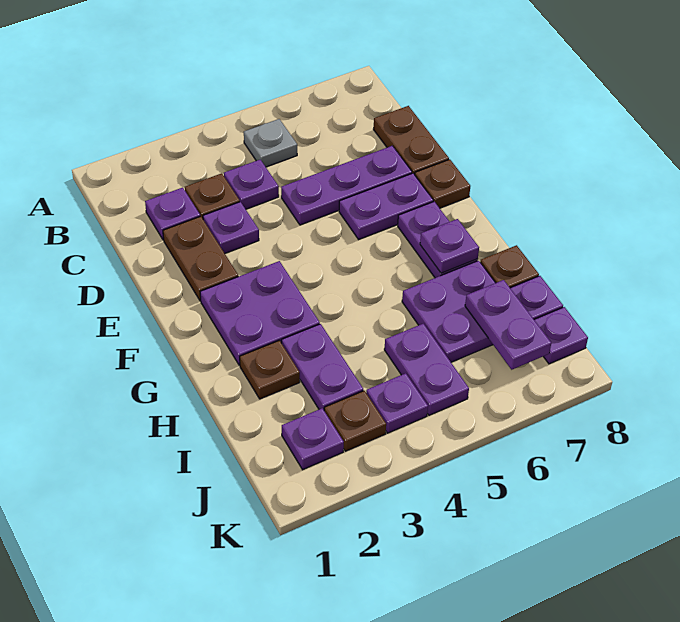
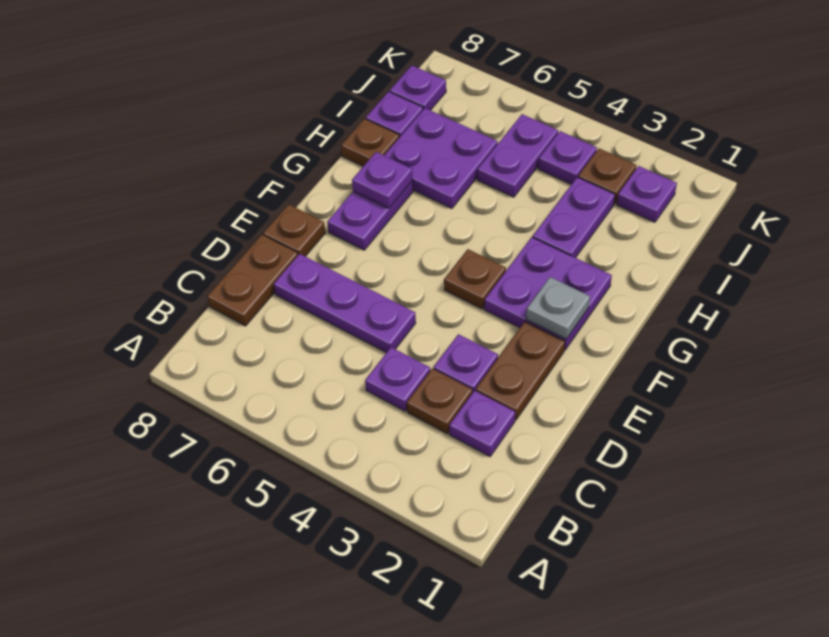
grey 1x1 plate [244,119,297,167] -> grey 1x1 plate moved to [526,277,590,339]
purple 1x2 plate [339,173,433,239] -> none
brown 1x1 plate [240,340,300,399] -> brown 1x1 plate moved to [444,249,506,309]
purple 1x2 plate [465,280,551,370] -> none

